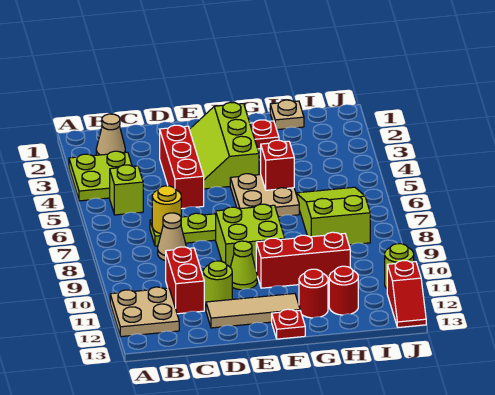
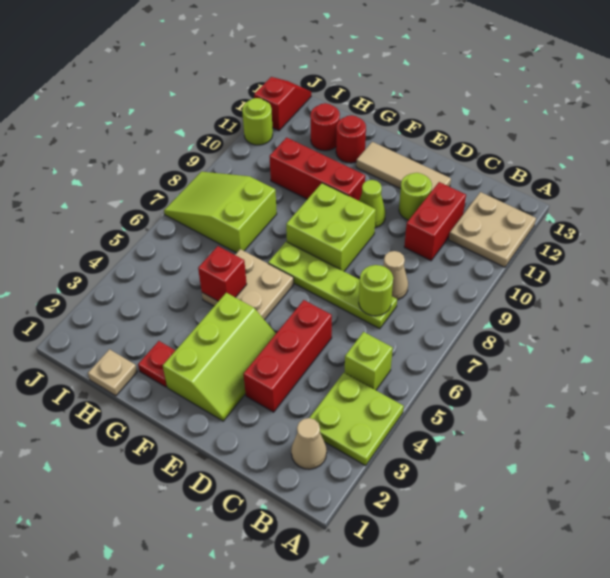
yellow 1x1 round brick [152,186,181,234] -> lime 1x1 round brick [359,265,393,316]
red 1x1 plate [272,309,305,339] -> none
lime 2x3 slope [296,187,370,245] -> lime 2x3 slope turned to [164,172,277,253]

